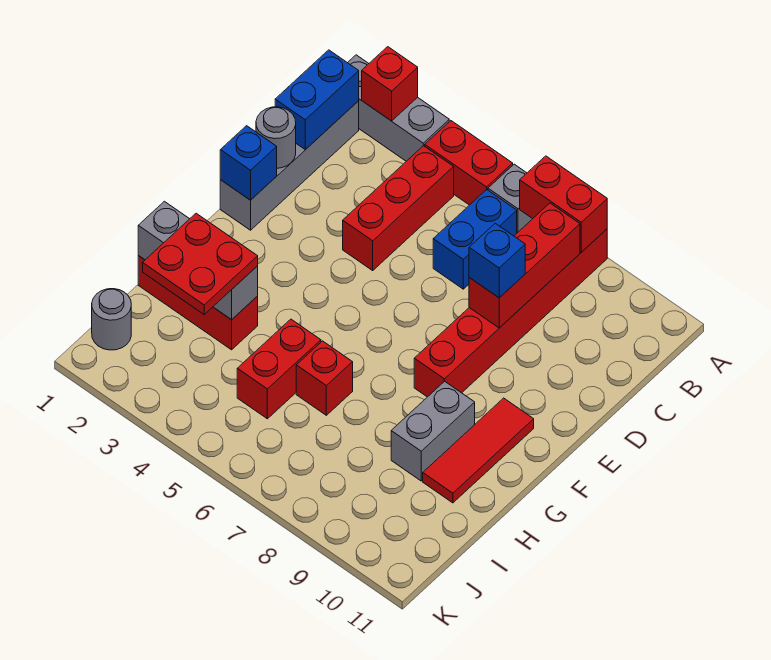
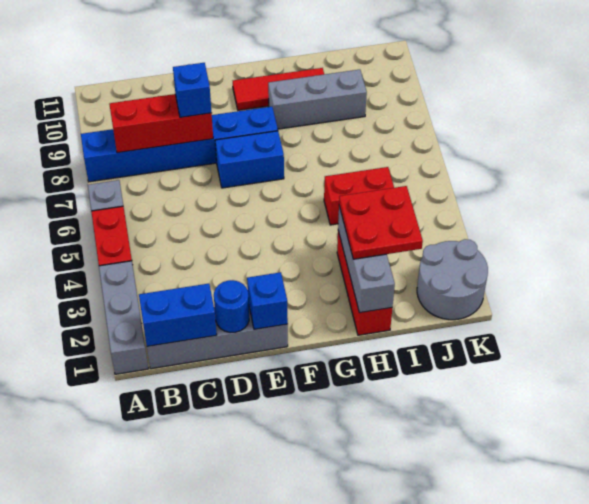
red 1x1 brick [362,47,418,121] -> none
red 1x2 brick [520,156,607,252] -> none
red 1x6 brick [414,229,607,397] -> blue 1x6 brick [81,107,278,182]
red 1x3 brick [343,146,454,270] -> none
blue 1x2 brick [433,190,517,289] -> blue 1x2 brick moved to [215,131,284,188]
grey 1x1 round brick [256,107,296,168] -> blue 1x1 round brick [214,280,249,333]
grey 1x2 brick [391,381,475,481] -> grey 1x3 brick [268,70,367,129]
red 1x1 brick [296,341,353,415] -> none
grey 1x1 round brick [92,289,131,350] -> grey 2x2 round brick [417,239,488,320]

